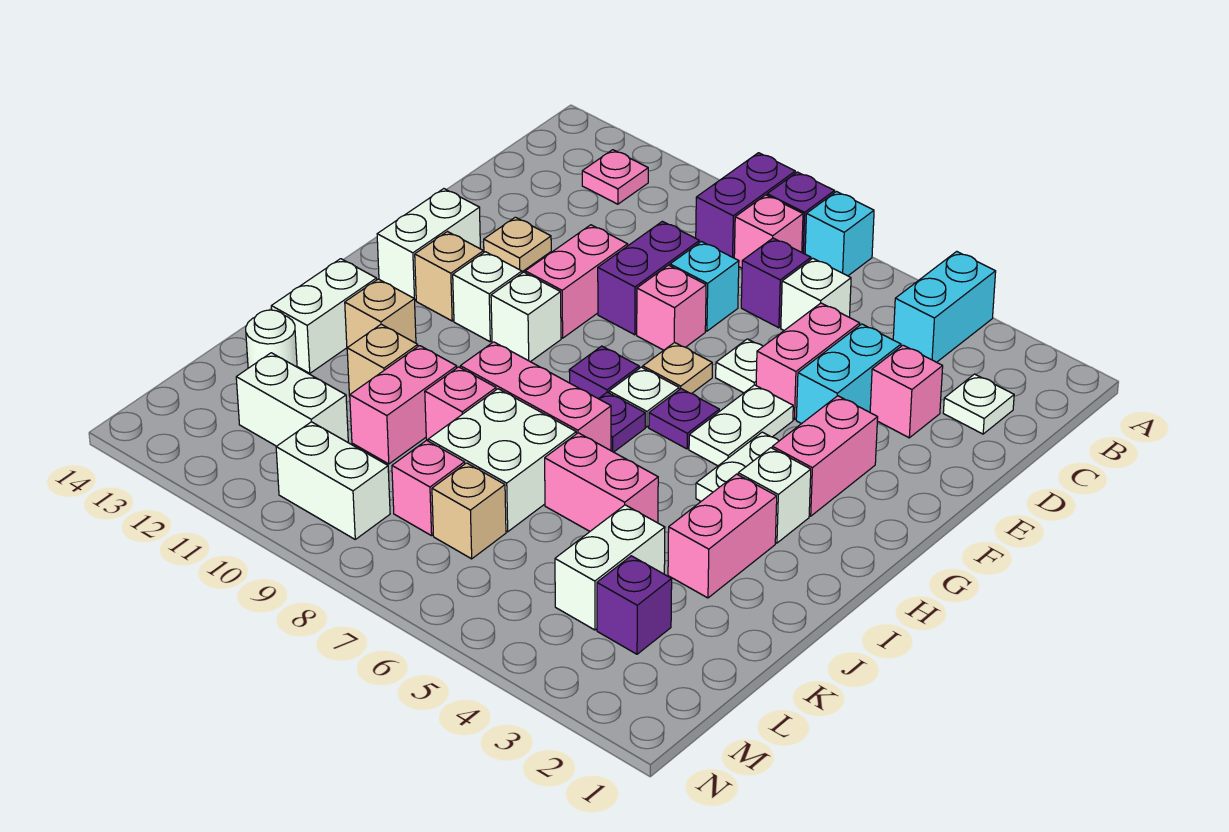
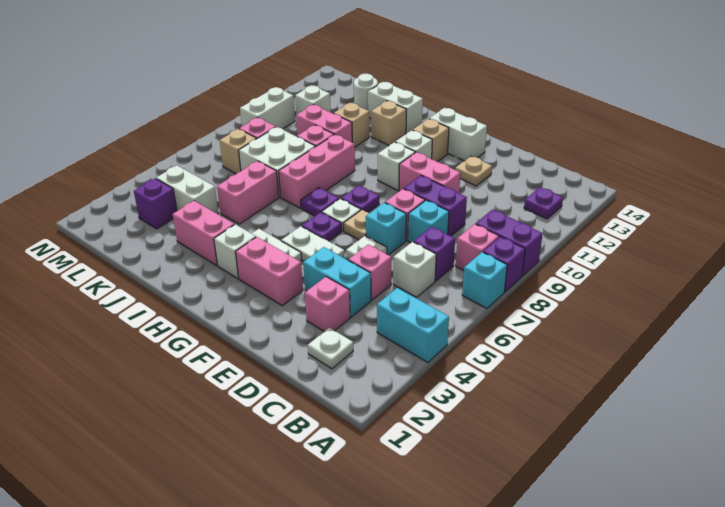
pink 1x1 plate [582,150,648,204] -> purple 1x1 plate [524,187,563,219]
pink 1x2 brick [756,303,860,420] -> pink 1x1 brick [349,244,391,300]
none -> cyan 1x1 brick [366,203,406,255]
white 1x2 brick [236,353,348,446] -> white 1x1 brick [295,86,331,115]

